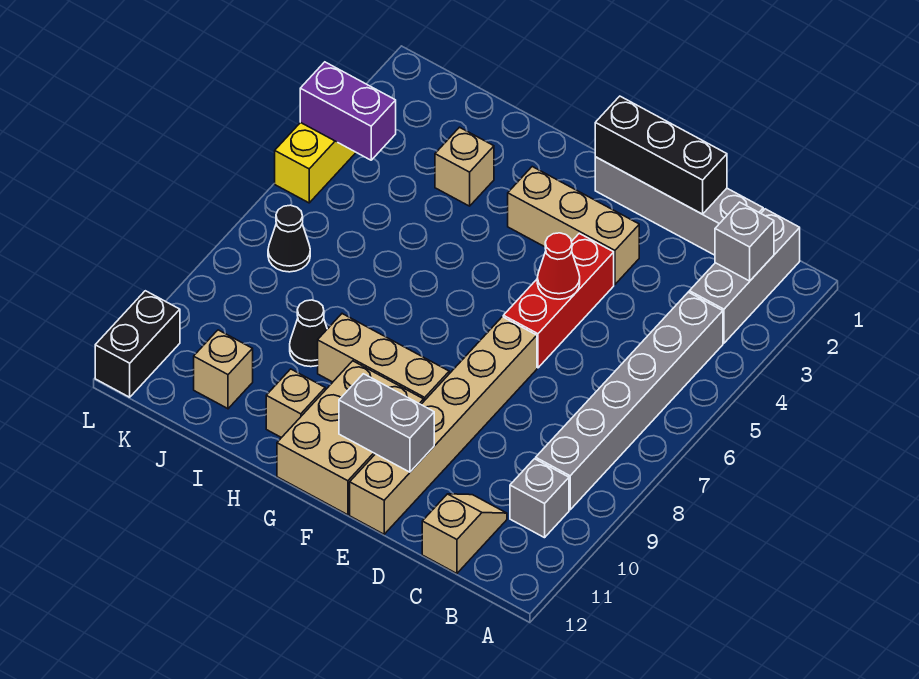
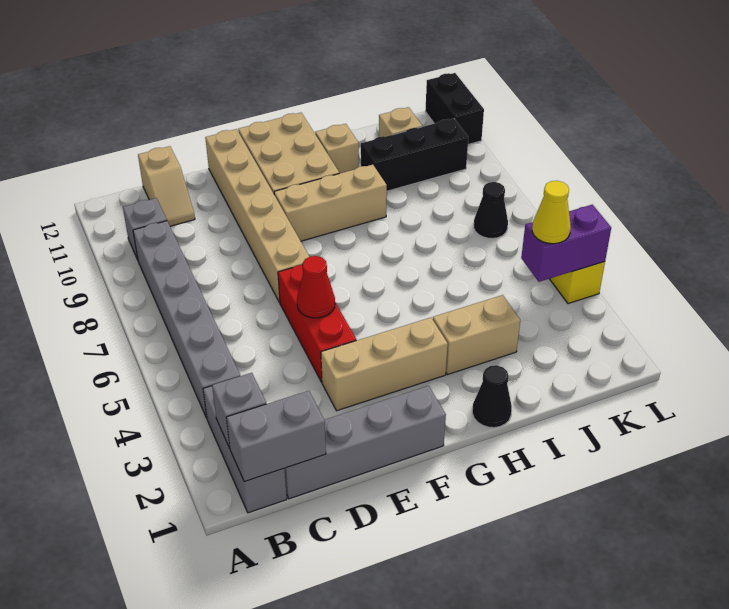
black 1x3 brick [595,96,727,214] -> black 1x3 brick moved to [361,118,468,191]
grey 1x2 brick [339,374,434,472] -> grey 1x2 brick moved to [226,391,326,482]
tan 1x1 brick [435,127,494,206] -> tan 1x2 brick [433,295,520,375]
black 1x1 cone [290,300,327,367] -> black 1x1 cone moved to [472,365,512,428]
none -> yellow 1x1 cone [532,181,571,244]

